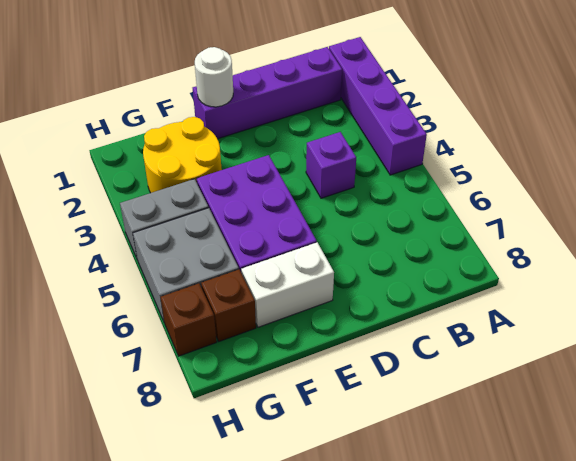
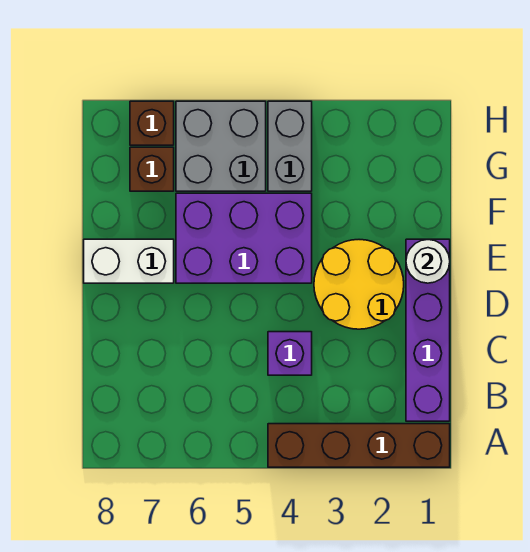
purple 1x4 brick [329,37,427,175] -> brown 1x4 brick [268,424,450,467]
white 1x2 brick [241,242,334,327] -> white 1x2 brick turned to [84,239,174,283]
yellow 2x2 round brick [143,117,222,193] -> yellow 2x2 round brick moved to [314,240,404,329]

